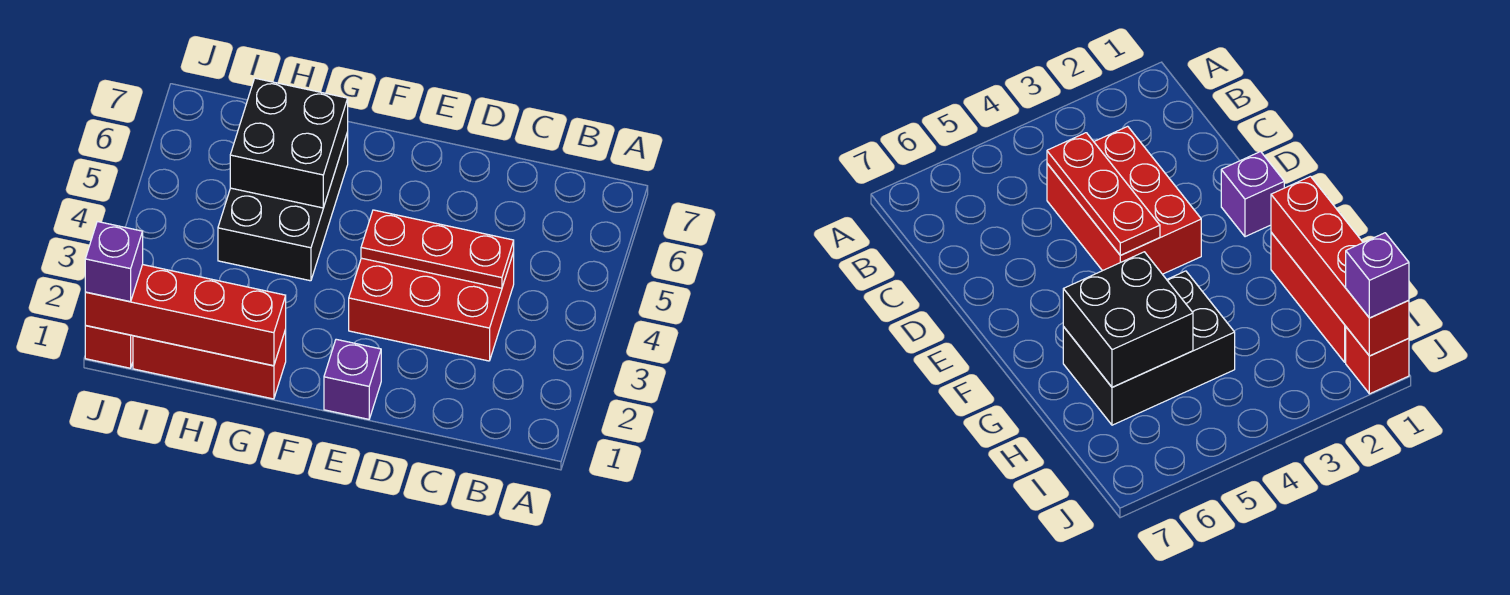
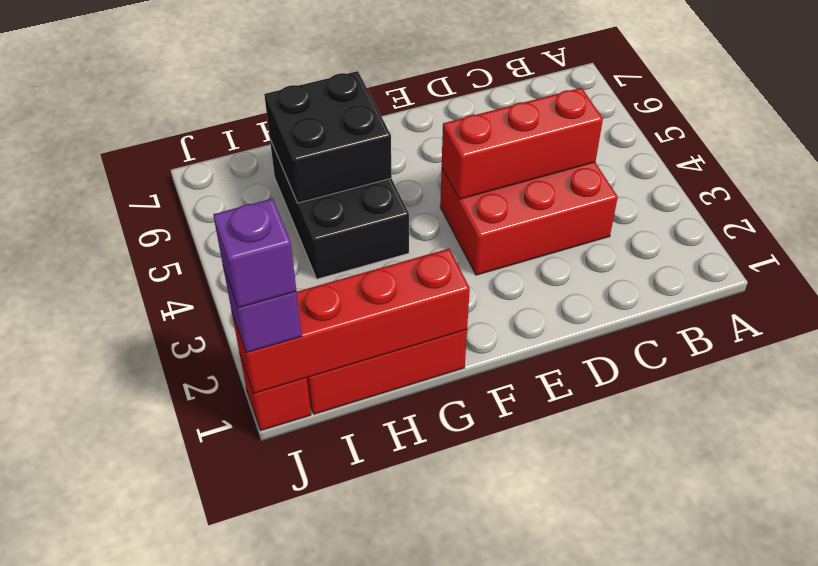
red 1x3 plate [361,210,514,288] -> red 1x3 brick [442,88,603,199]
purple 1x1 brick [324,339,381,419] -> purple 1x1 brick moved to [213,198,296,308]

